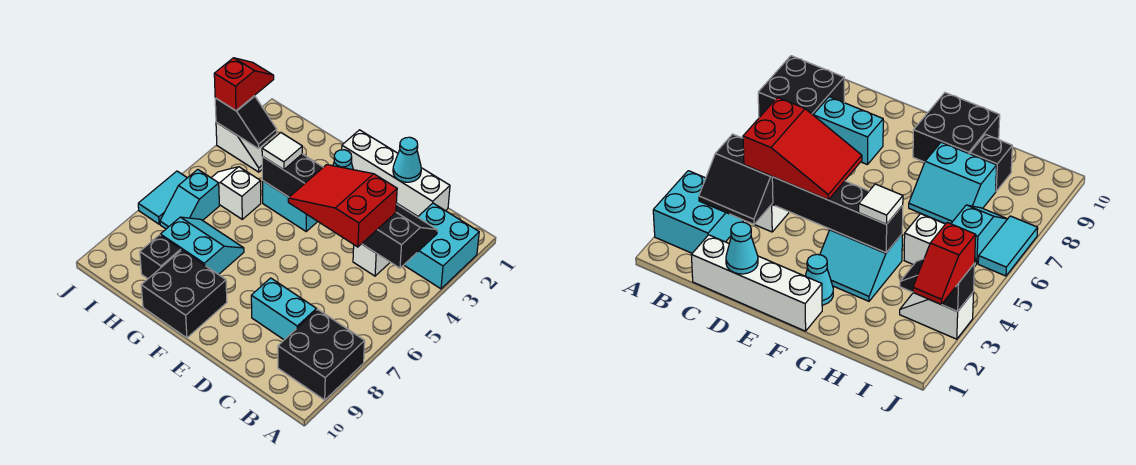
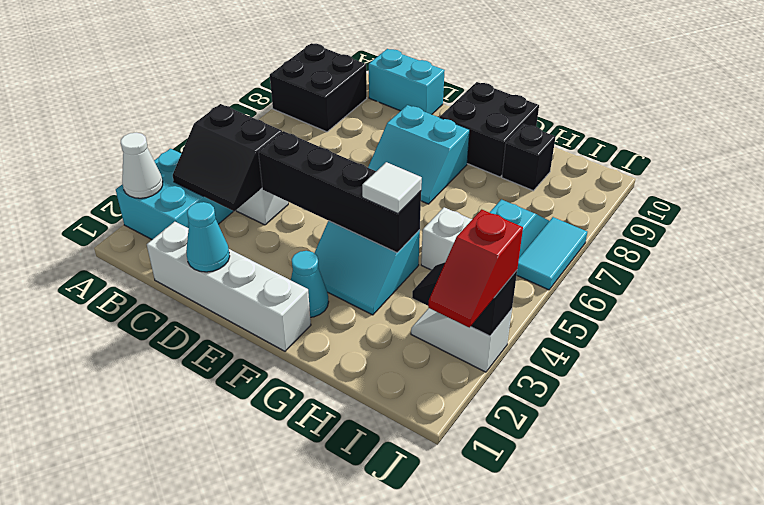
none -> white 1x1 cone [121,133,163,198]
red 2x3 slope [288,165,397,247] -> none
cyan 1x2 brick [251,278,317,340] -> cyan 1x2 brick moved to [369,49,445,114]
cyan 2x2 slope [160,217,244,275] -> cyan 2x2 slope moved to [368,105,470,204]

